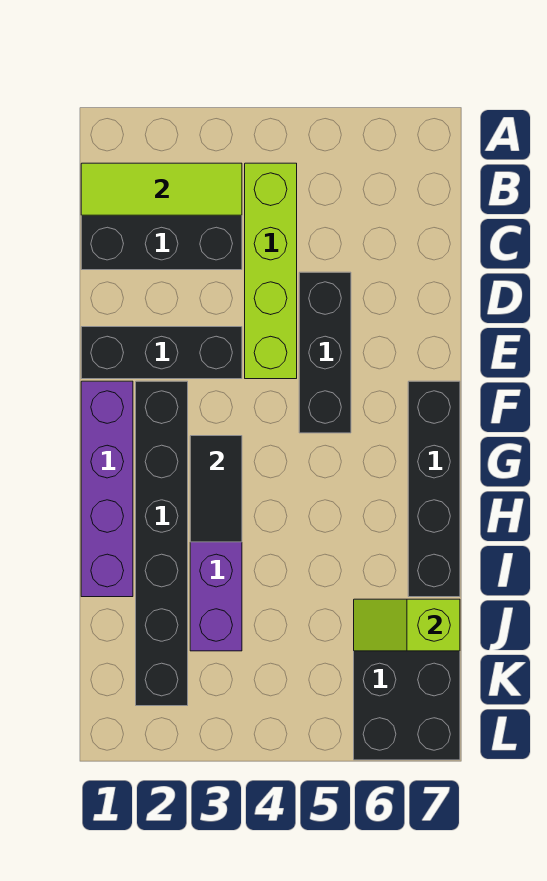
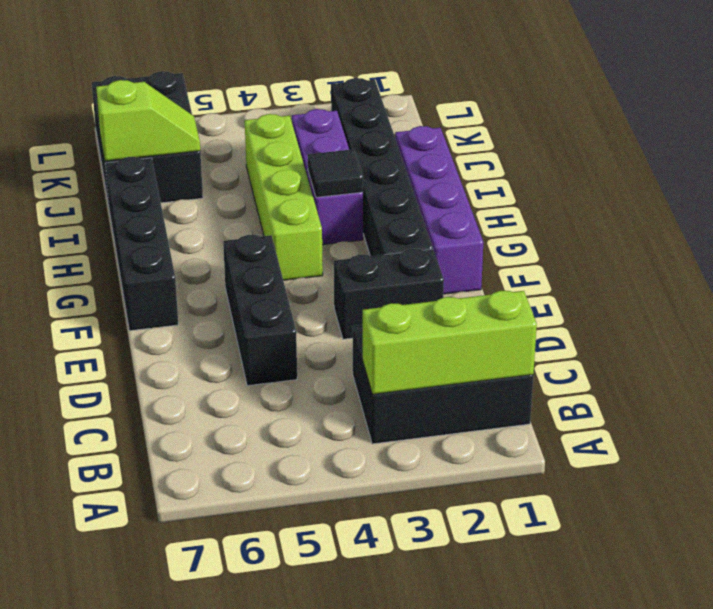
lime 1x3 tile [81,163,242,215] -> lime 1x3 brick [363,291,537,394]
lime 1x4 brick [245,163,297,379] -> lime 1x4 brick moved to [245,114,323,280]
black 1x3 brick [81,327,242,379] -> black 1x2 brick [334,249,444,339]
black 1x2 tile [190,436,242,542] -> black 1x1 tile [308,149,363,197]

